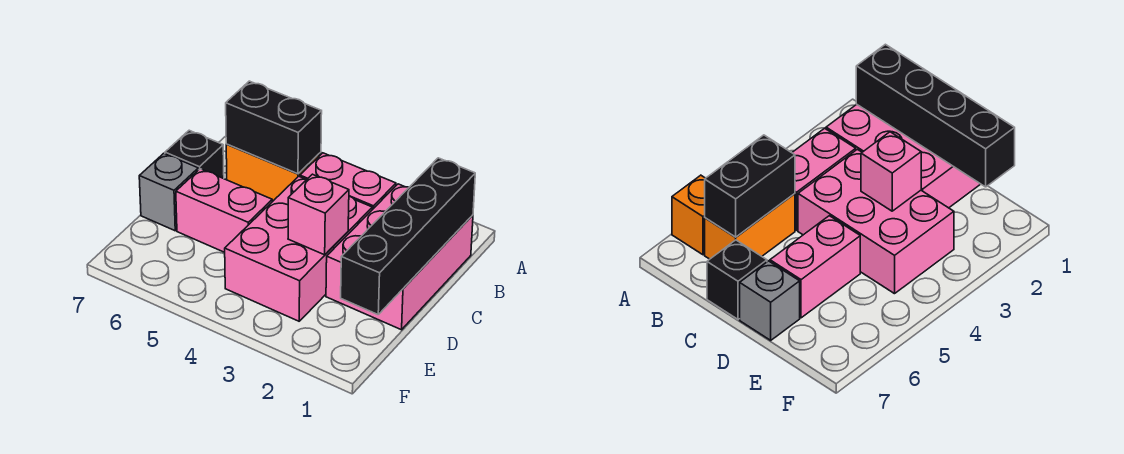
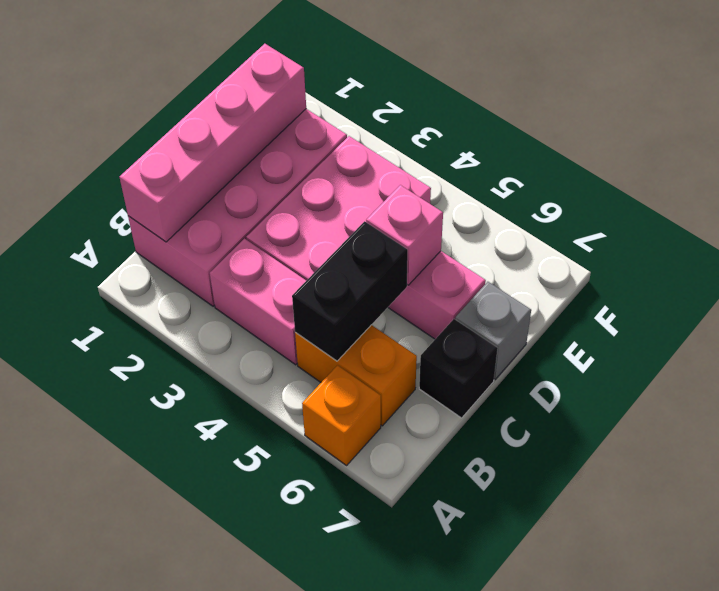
pink 2x3 brick [326,184,473,330] -> pink 2x4 brick [128,109,347,306]
black 1x4 brick [341,158,475,314] -> pink 1x4 brick [120,44,306,242]
black 1x2 brick [226,81,322,174] -> black 1x2 brick turned to [292,221,408,361]
pink 1x1 brick [288,174,349,255] -> pink 1x1 brick moved to [366,185,443,285]

